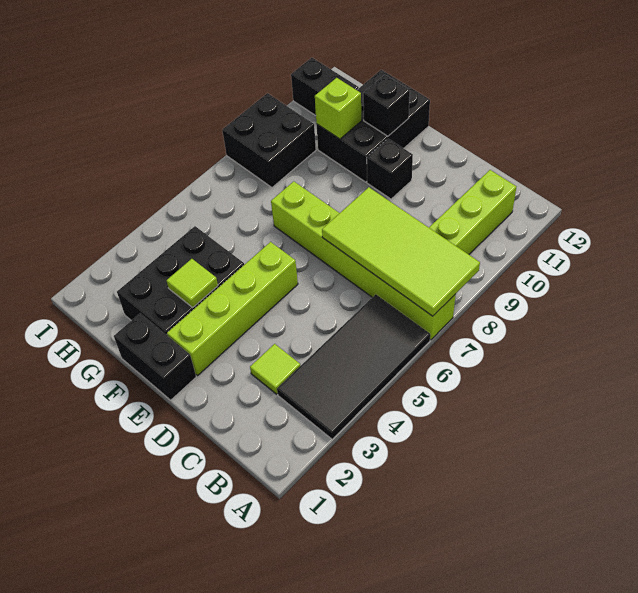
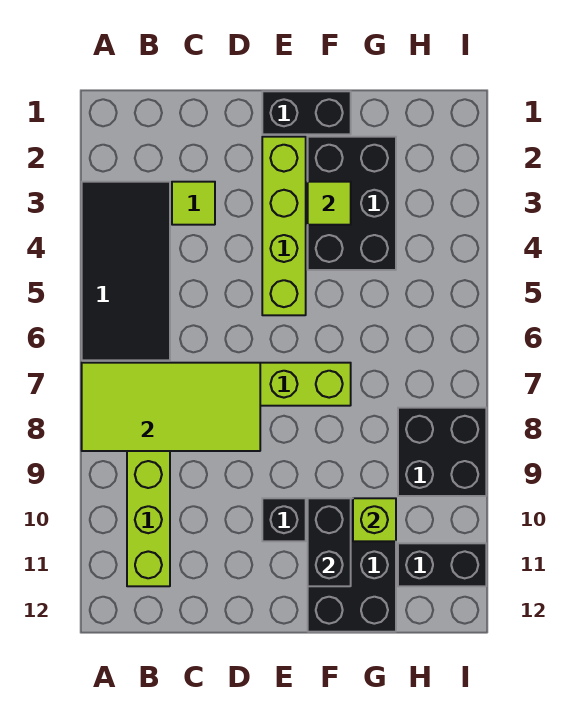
black 1x1 brick [363,75,410,136] -> black 1x2 brick [308,498,351,586]

